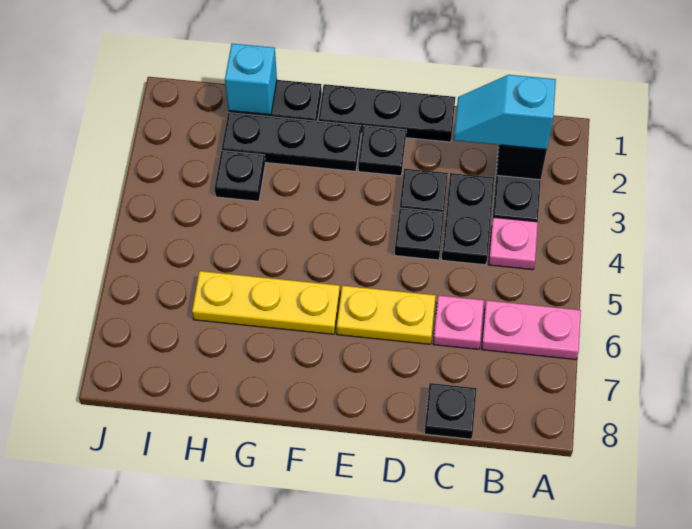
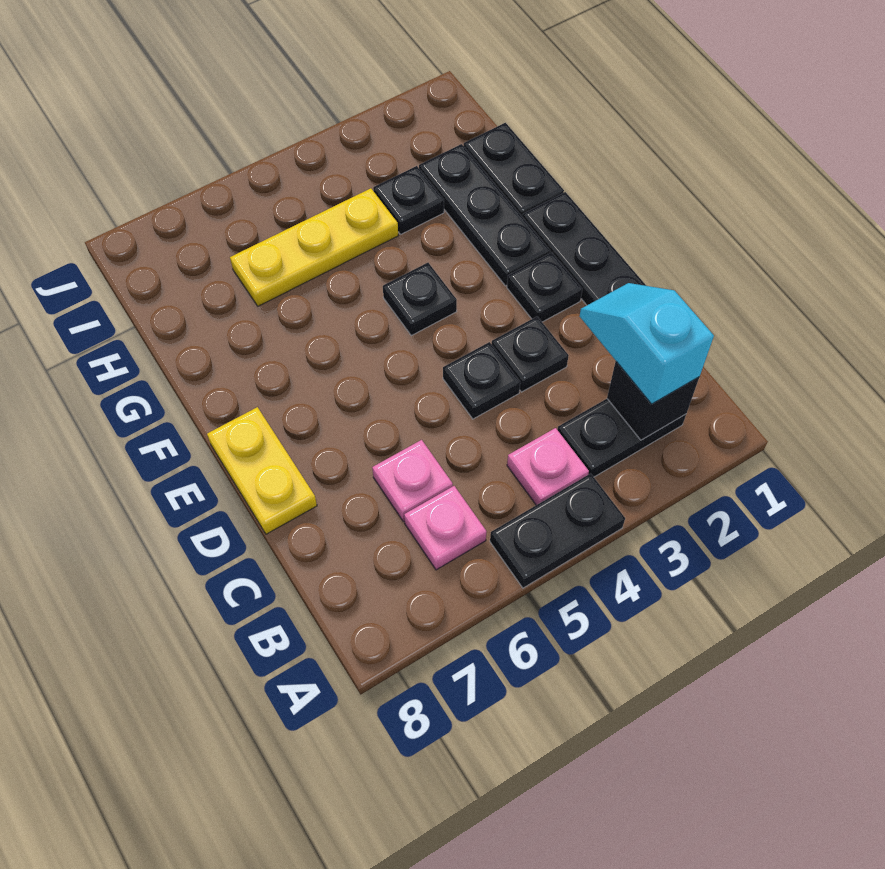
pink 1x2 plate [482,300,581,360] -> pink 1x1 plate [404,486,487,570]
black 1x2 plate [442,173,494,265] -> black 1x2 plate moved to [490,473,625,588]
black 1x1 plate [424,383,477,439] -> black 1x1 plate moved to [383,263,457,336]
yellow 1x2 plate [337,286,436,344] -> yellow 1x2 plate moved to [207,407,317,534]
yellow 1x3 plate [192,271,340,334] -> yellow 1x3 plate turned to [230,188,398,306]
cyan 1x1 brick [225,44,277,115] -> none

